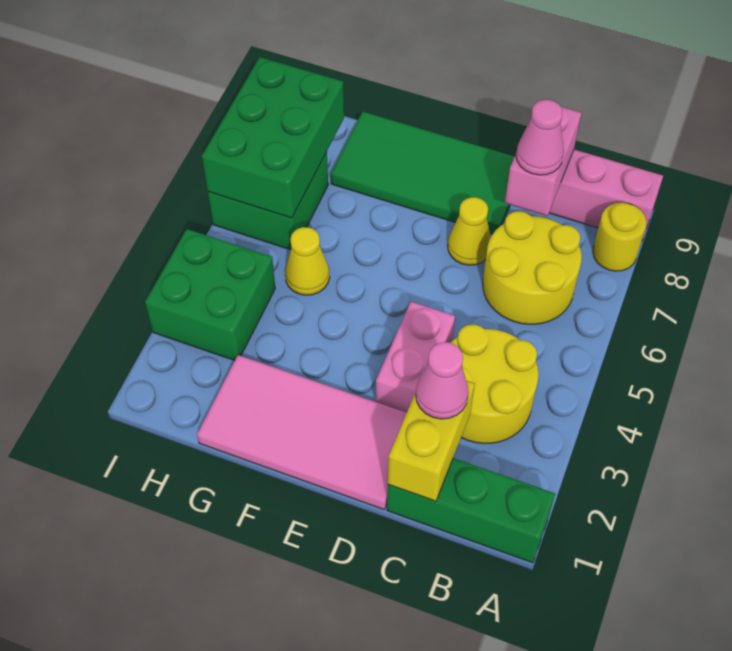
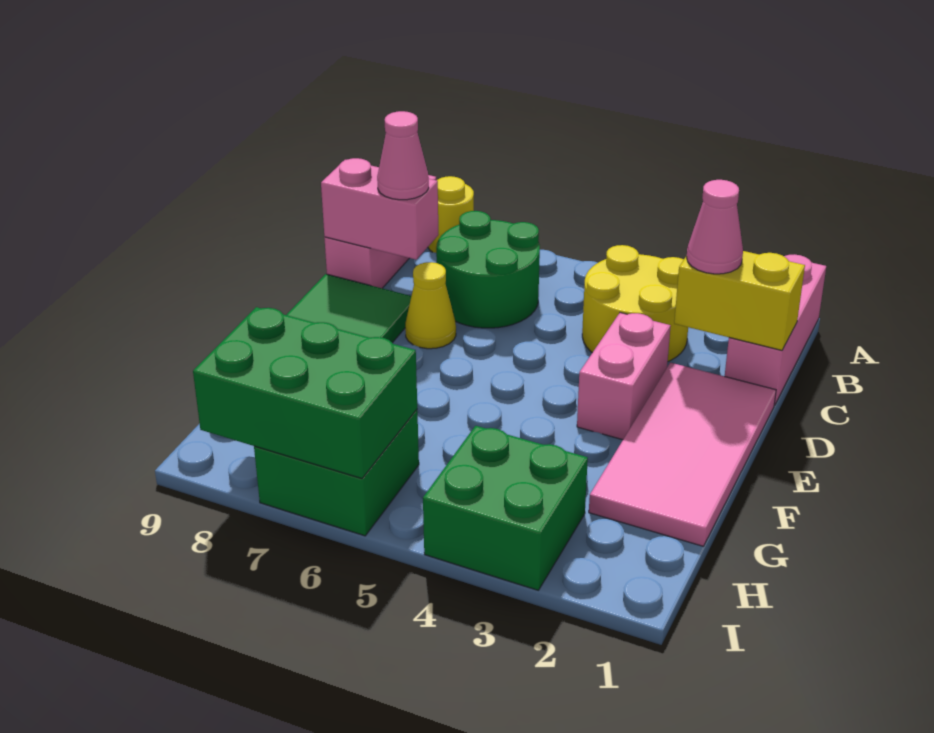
green 1x3 brick [387,458,555,563] -> pink 1x3 brick [725,254,826,405]
yellow 2x2 round brick [483,211,582,324] -> green 2x2 round brick [436,211,540,328]
pink 1x2 brick [376,302,455,412] -> pink 1x2 brick turned to [577,313,671,440]
yellow 1x1 cone [285,227,330,295] -> none

